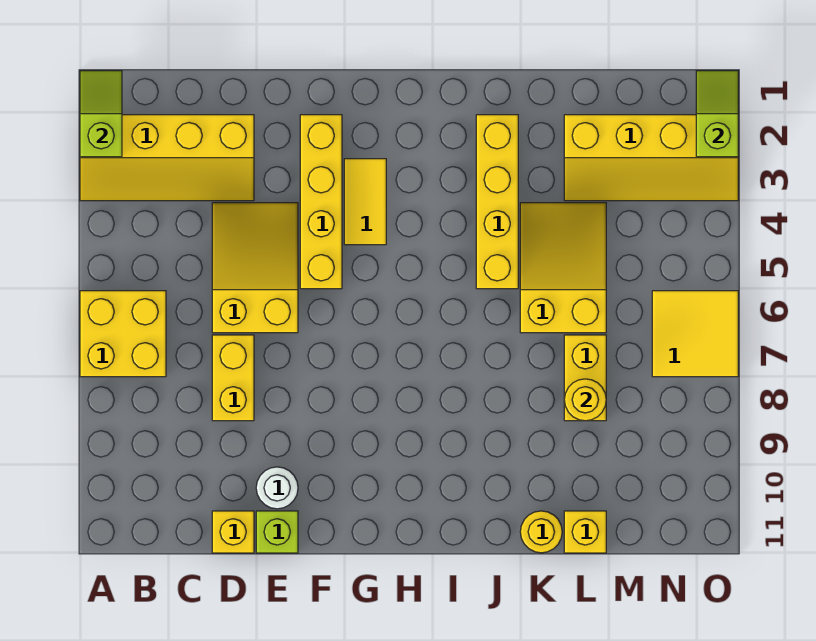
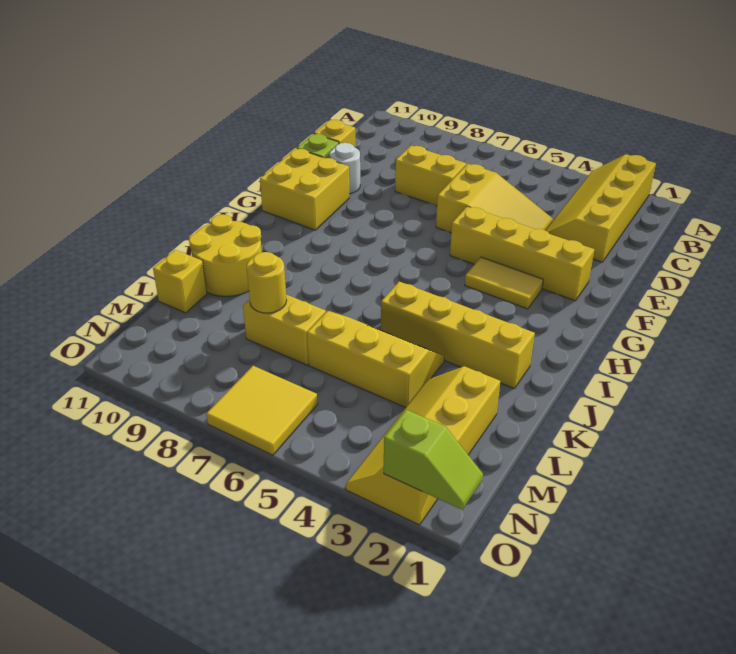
lime 1x2 slope [80,71,122,157] -> none
yellow 2x2 brick [80,291,166,377] -> yellow 2x2 brick moved to [260,149,349,230]
yellow 2x3 slope [520,203,606,333] -> yellow 2x3 slope turned to [307,311,444,408]
yellow 1x1 round brick [520,511,562,553] -> yellow 2x2 round brick [189,214,262,296]

